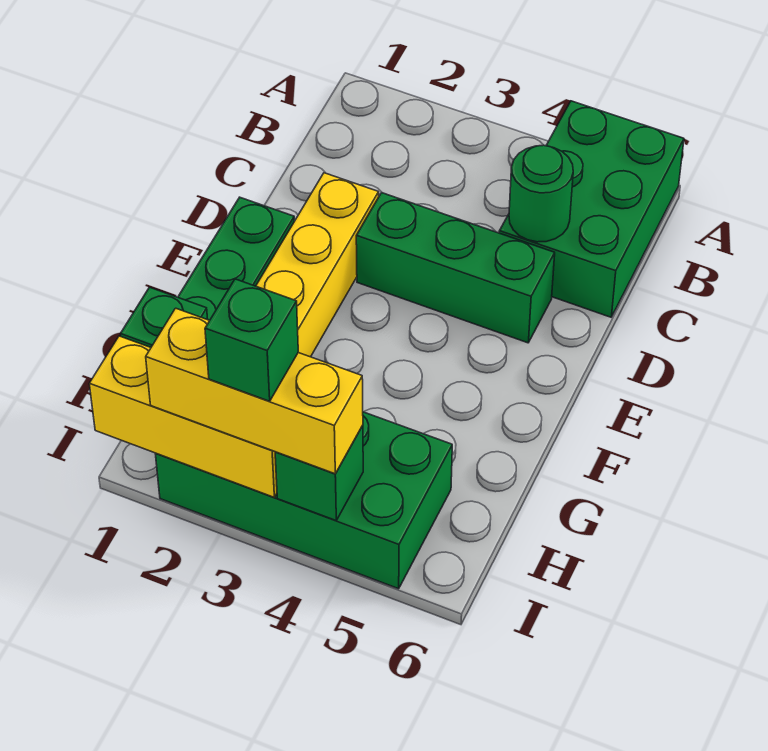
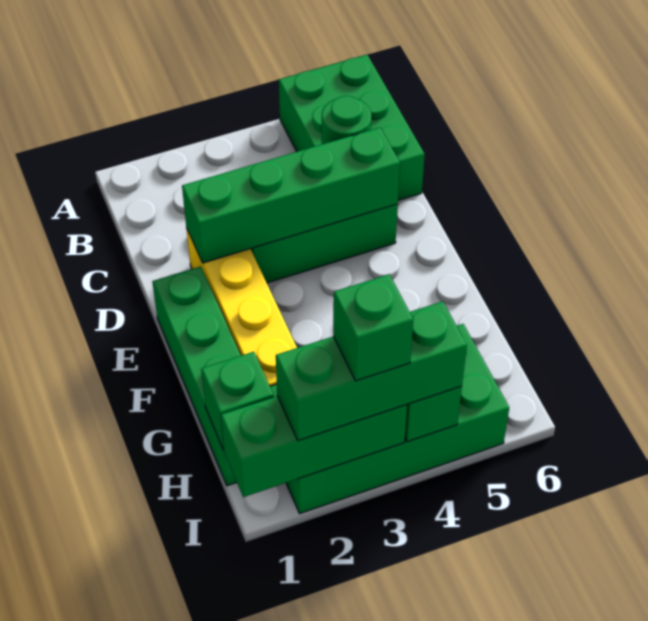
none -> green 1x4 brick [182,128,400,263]
yellow 1x3 brick [89,336,277,497] -> green 1x3 brick [221,396,407,497]
yellow 1x3 brick [146,308,363,474] -> green 1x3 brick [276,301,467,441]

